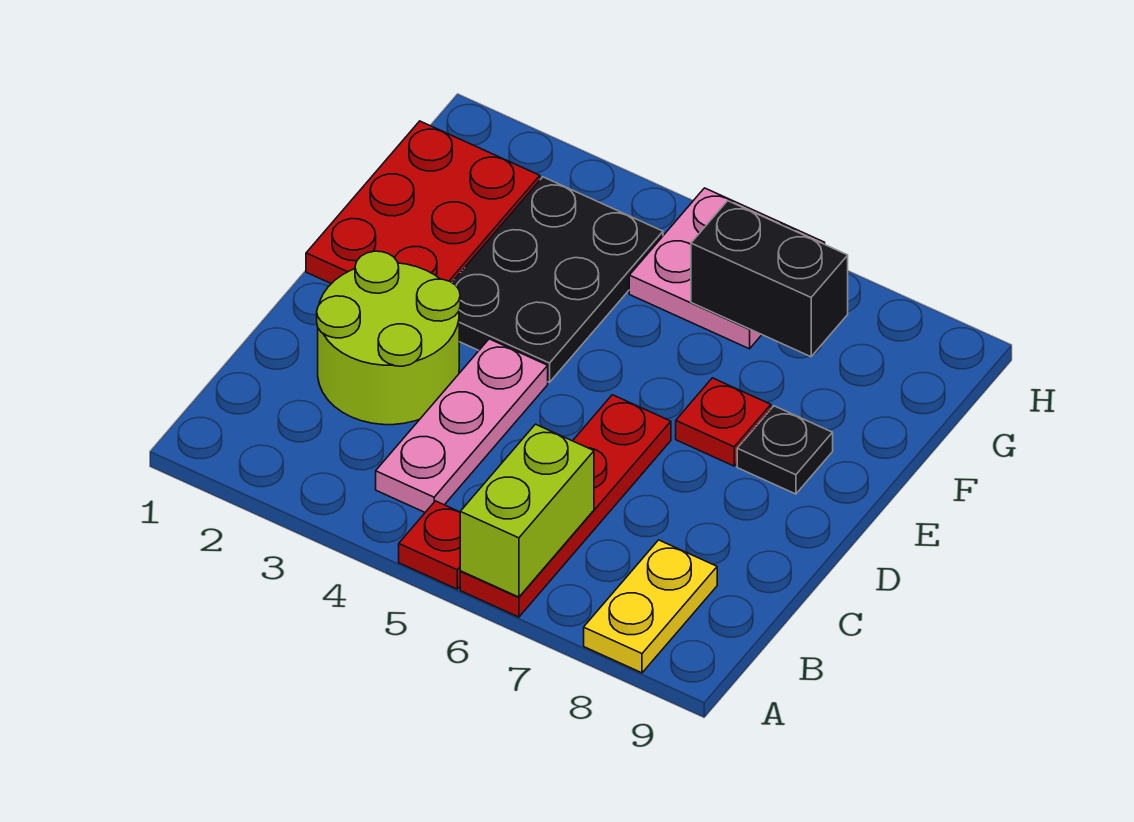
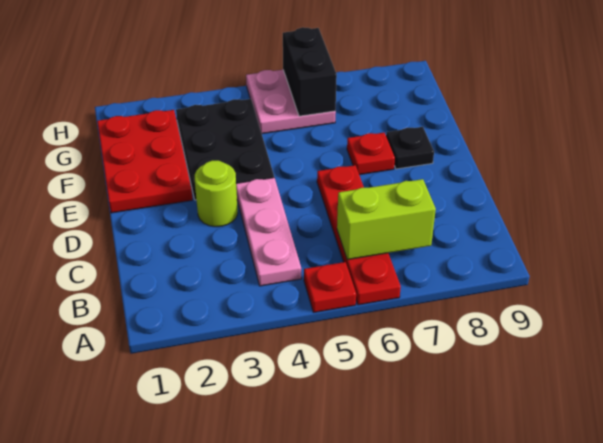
lime 1x2 brick [460,424,594,597] -> lime 1x2 brick turned to [337,179,436,260]
yellow 1x2 plate [584,540,717,673] -> none
lime 2x2 round brick [317,251,460,425] -> lime 1x1 round brick [195,160,238,227]
black 1x2 brick [691,201,848,357] -> black 1x2 brick turned to [283,27,337,116]

